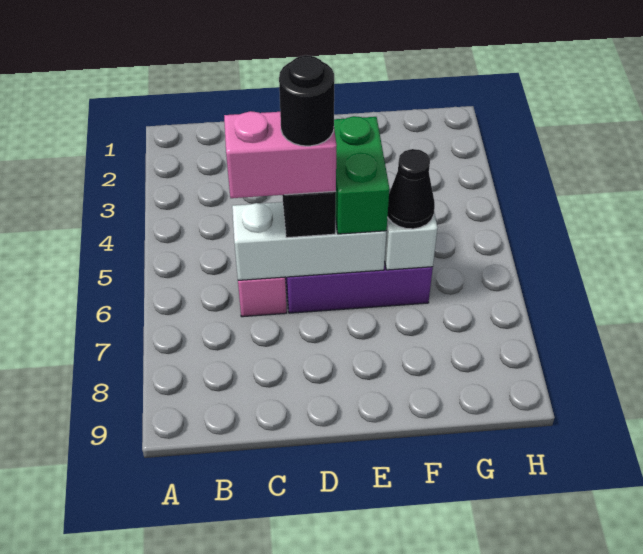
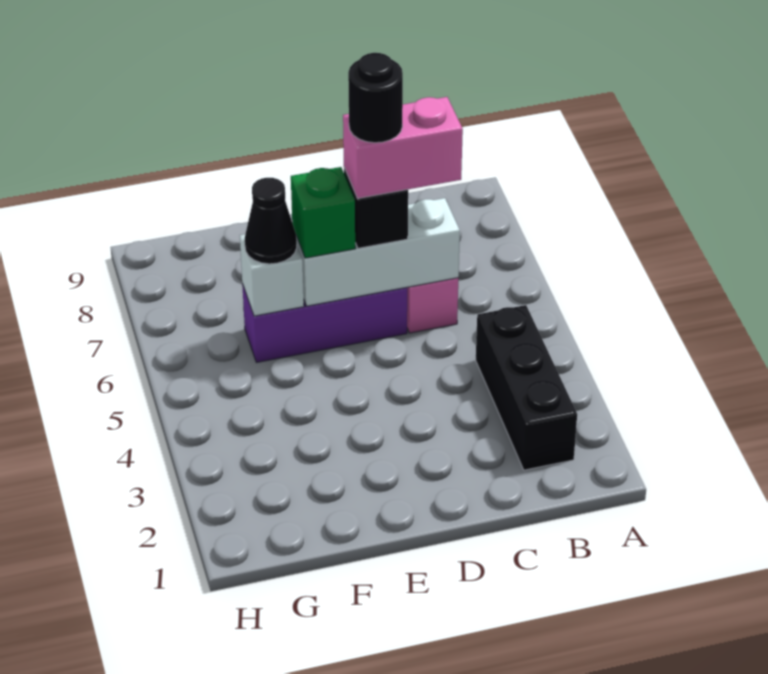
none -> black 1x3 brick [476,305,577,470]
green 1x2 brick [334,116,389,234] -> green 1x1 brick [291,167,355,258]

